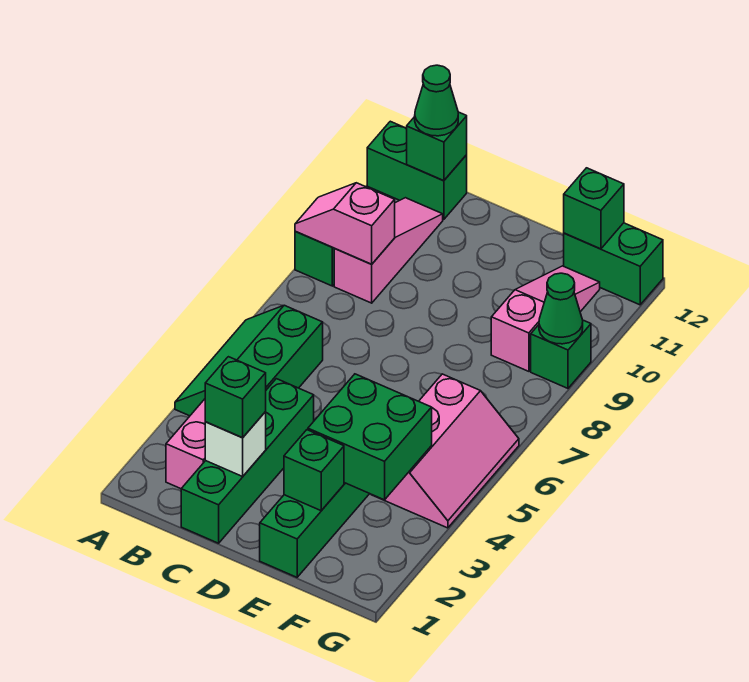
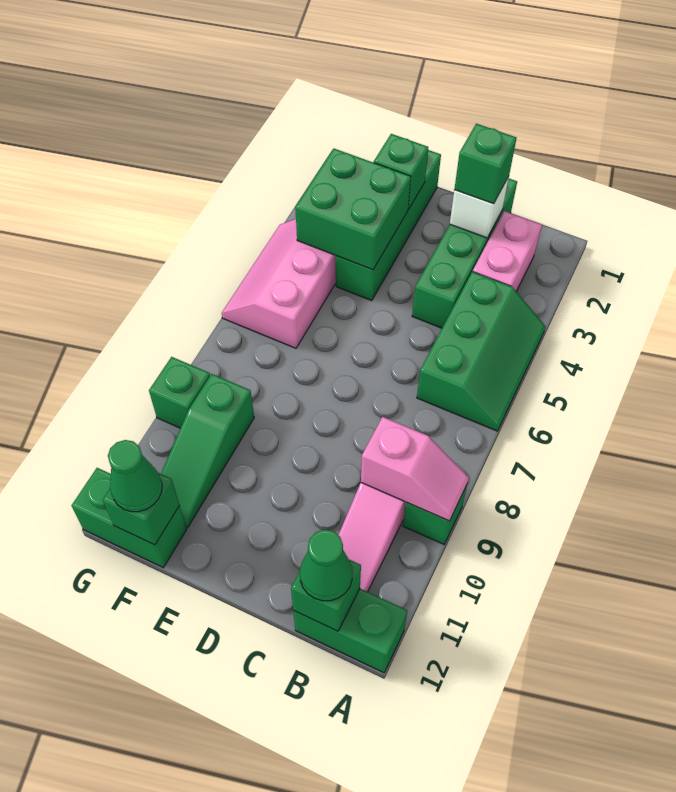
pink 1x3 slope [491,266,600,371] -> green 1x3 slope [161,374,254,527]
green 1x1 cone [539,273,583,344] -> green 1x1 cone moved to [108,440,162,512]

